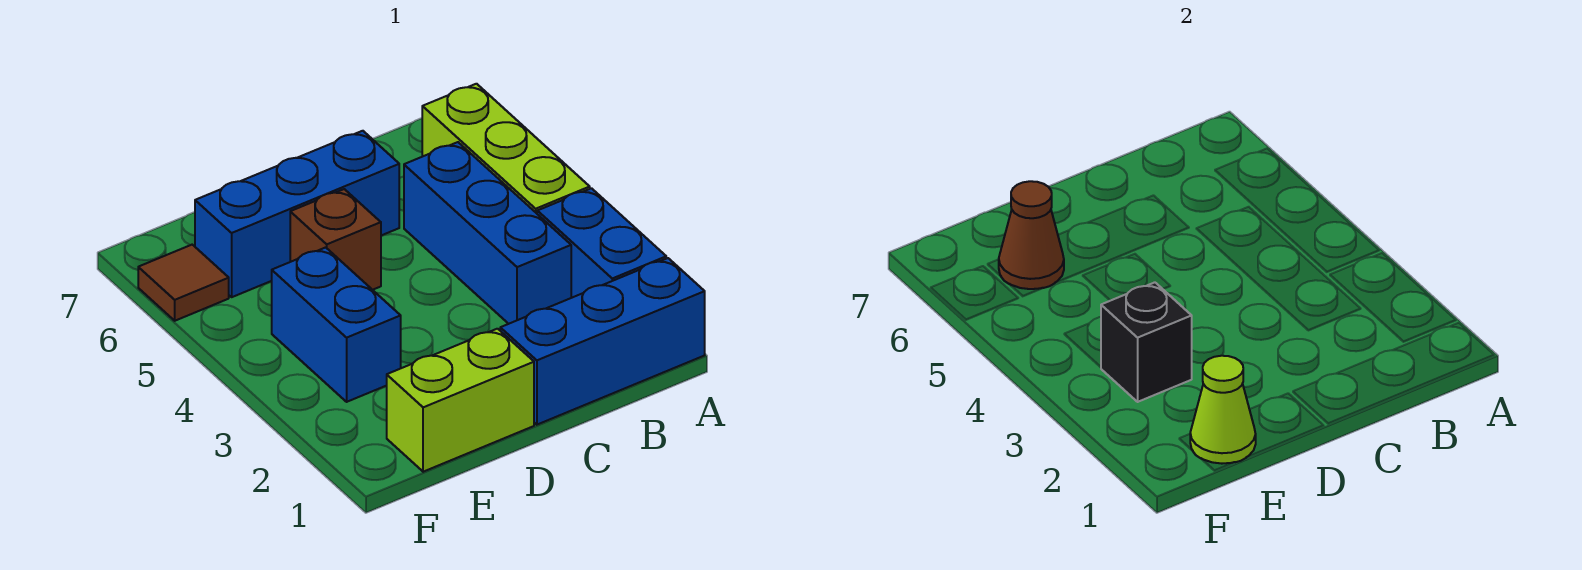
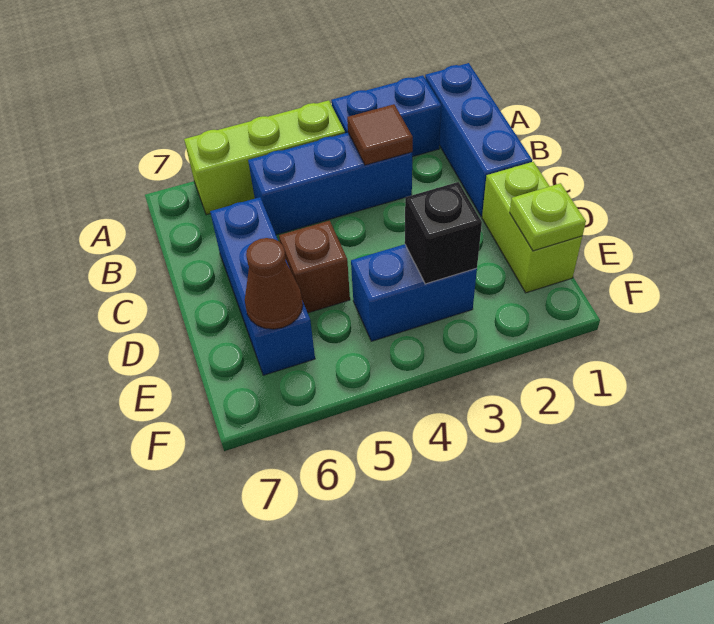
lime 1x1 cone [1190,356,1256,464] -> lime 1x1 plate [510,183,586,251]
brown 1x1 tile [138,245,229,321] -> brown 1x1 tile moved to [347,104,413,165]

